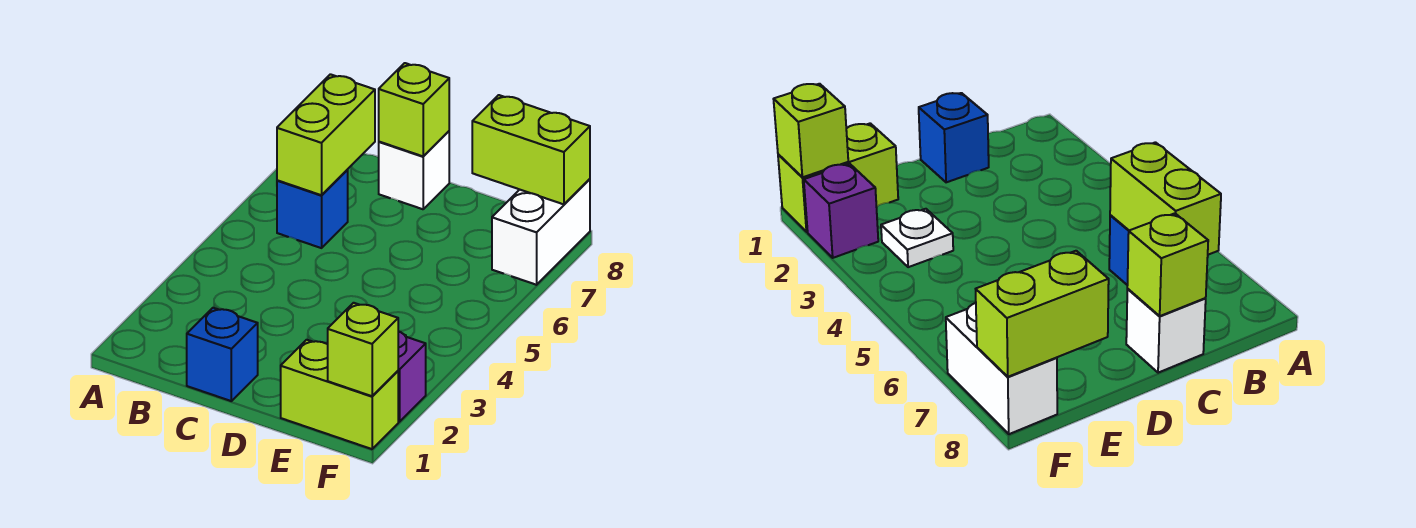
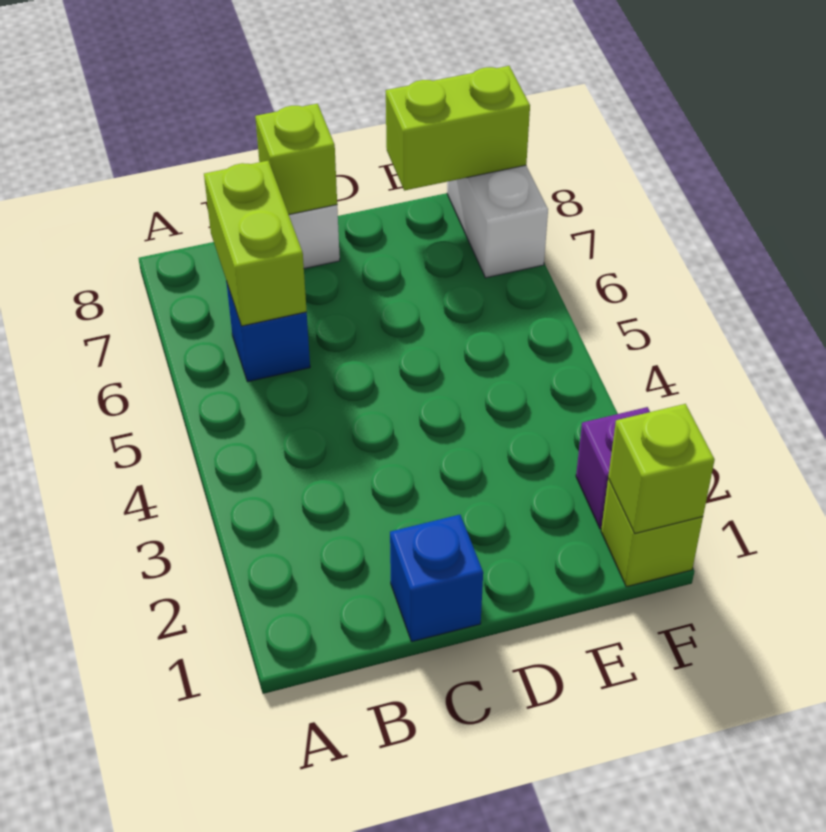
lime 1x2 brick [281,340,398,449] -> lime 1x1 brick [601,479,703,587]
white 1x1 plate [881,209,953,267] -> none

